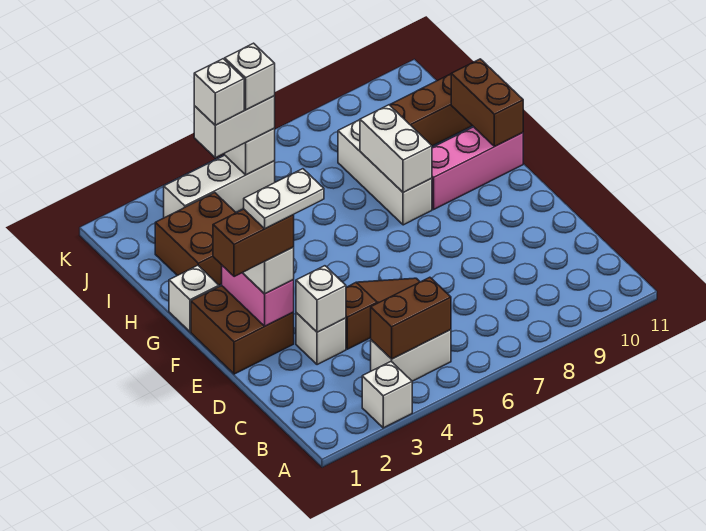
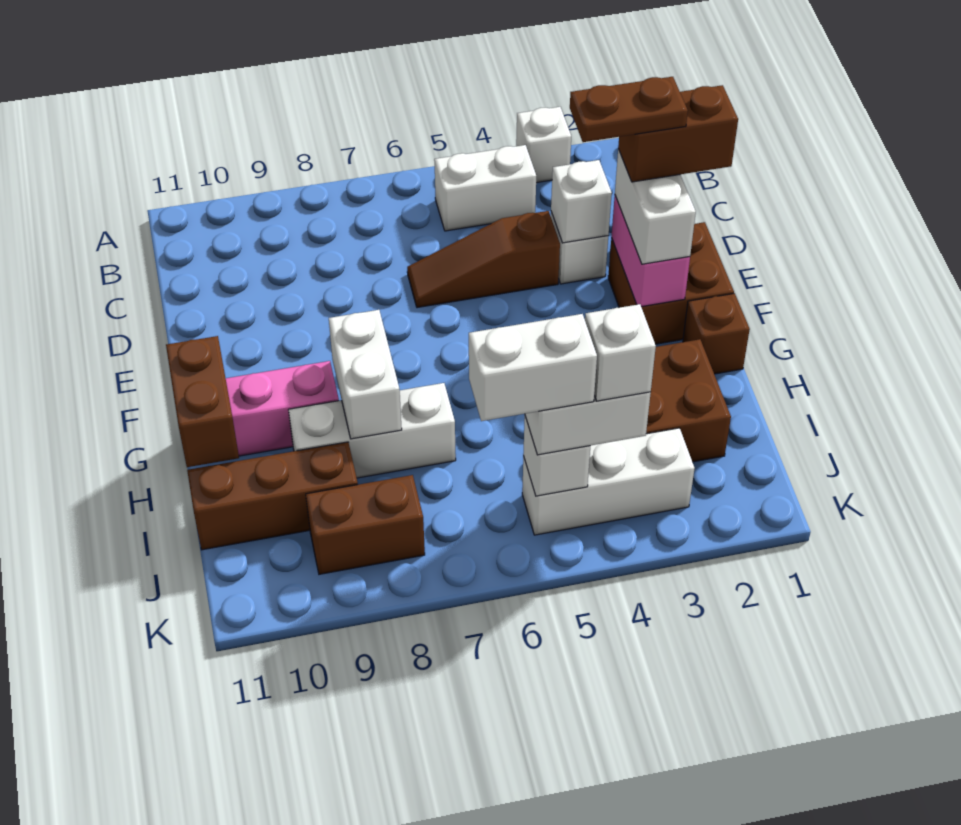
brown 1x2 brick [371,277,451,359] -> brown 1x2 brick moved to [306,475,425,574]
white 1x2 plate [244,169,324,229] -> brown 1x2 plate [570,77,688,142]
white 1x1 brick [169,265,219,332] -> brown 1x1 brick [683,293,750,374]
white 1x3 brick [338,120,432,225] -> white 1x3 brick turned to [289,383,456,478]
white 1x1 brick [225,43,275,110] -> white 1x2 brick [469,314,597,421]

